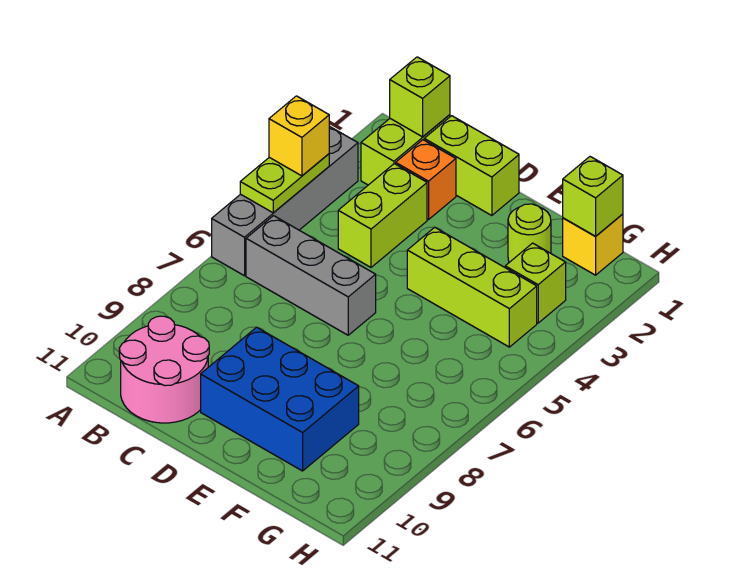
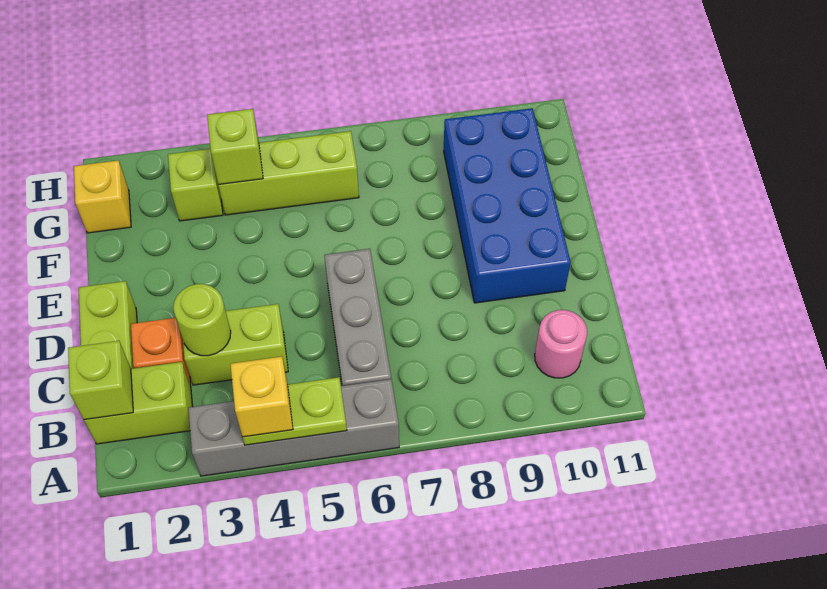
pink 2x2 round brick [119,316,209,423] -> pink 1x1 round brick [535,310,587,378]
blue 2x3 brick [201,327,359,471] -> blue 2x4 brick [444,108,571,303]
lime 1x3 brick [407,227,537,347] -> lime 1x3 brick turned to [218,131,359,215]
lime 1x1 round brick [508,204,551,262] -> lime 1x1 round brick moved to [173,284,231,356]
lime 1x1 brick [563,157,623,236] -> lime 1x1 brick moved to [207,109,263,184]

